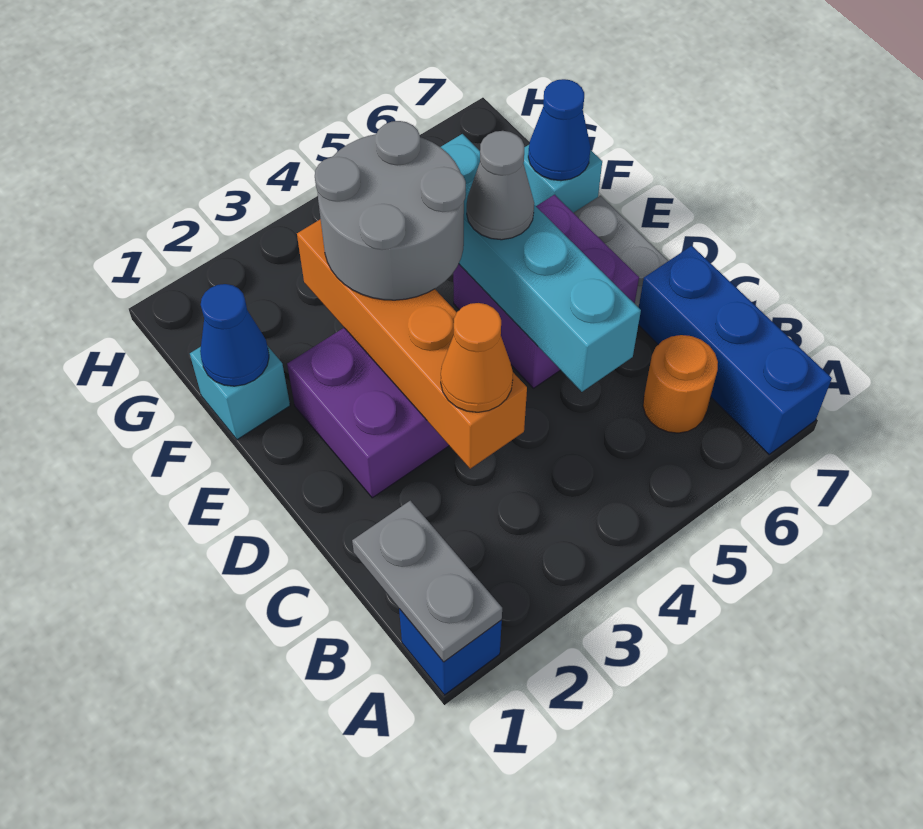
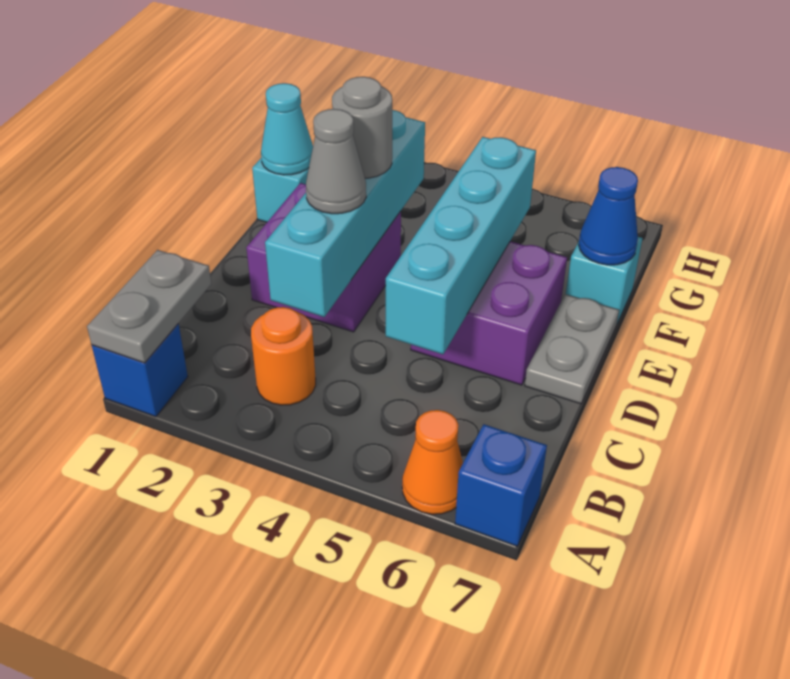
blue 1x3 brick [638,246,832,455] -> blue 1x1 brick [455,424,547,546]
orange 1x1 round brick [643,335,718,433] -> orange 1x1 round brick moved to [251,307,316,405]
orange 1x4 brick [297,219,527,469] -> cyan 1x4 brick [265,110,425,317]
orange 1x1 cone [441,303,513,412] -> orange 1x1 cone moved to [402,410,463,514]
grey 2x2 round brick [315,121,466,300] -> grey 1x1 round brick [332,77,392,178]
grey 1x1 cone [467,131,534,240] -> grey 1x1 cone moved to [306,109,366,214]
blue 1x1 cone [200,284,269,386] -> cyan 1x1 cone [261,83,313,175]

